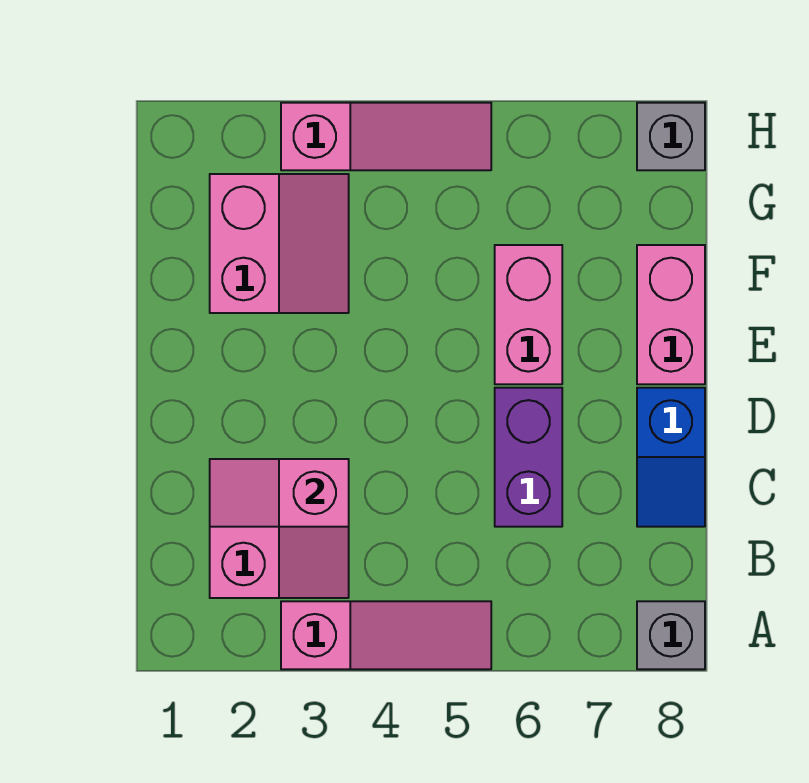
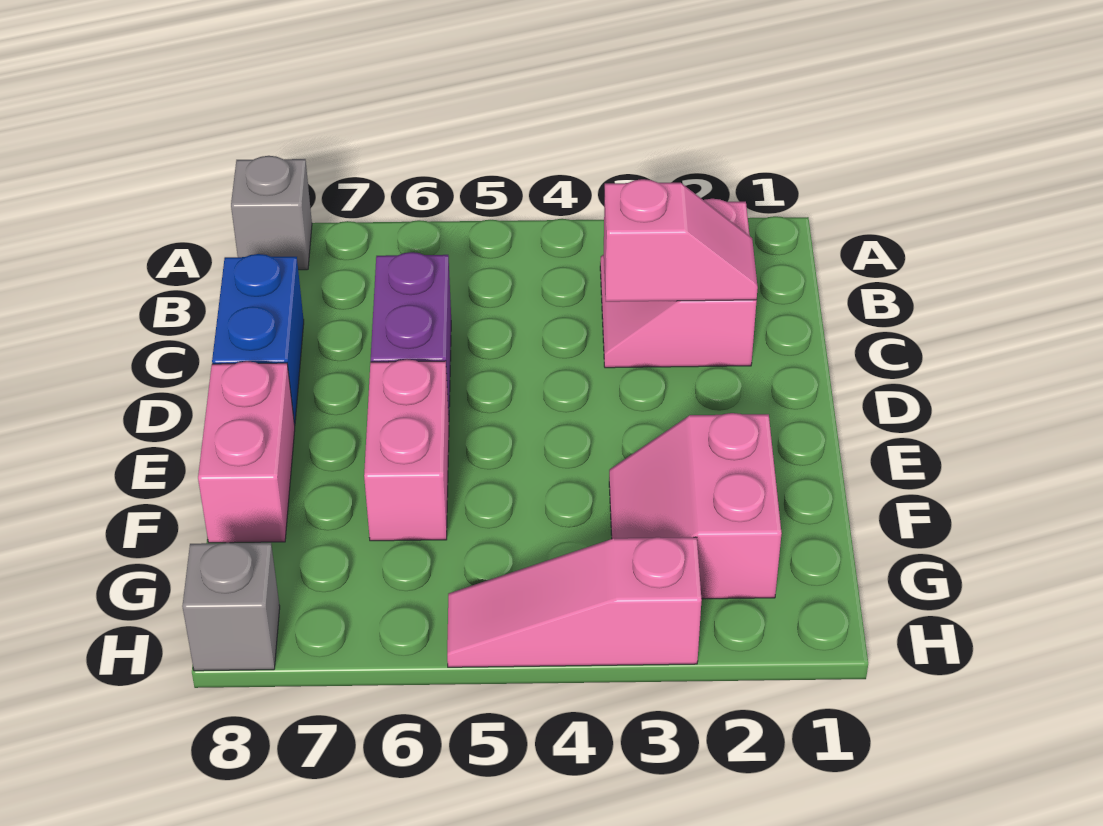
pink 1x3 slope [281,601,491,669] -> none
blue 1x2 slope [637,388,705,527] -> blue 1x2 brick [212,254,304,426]

